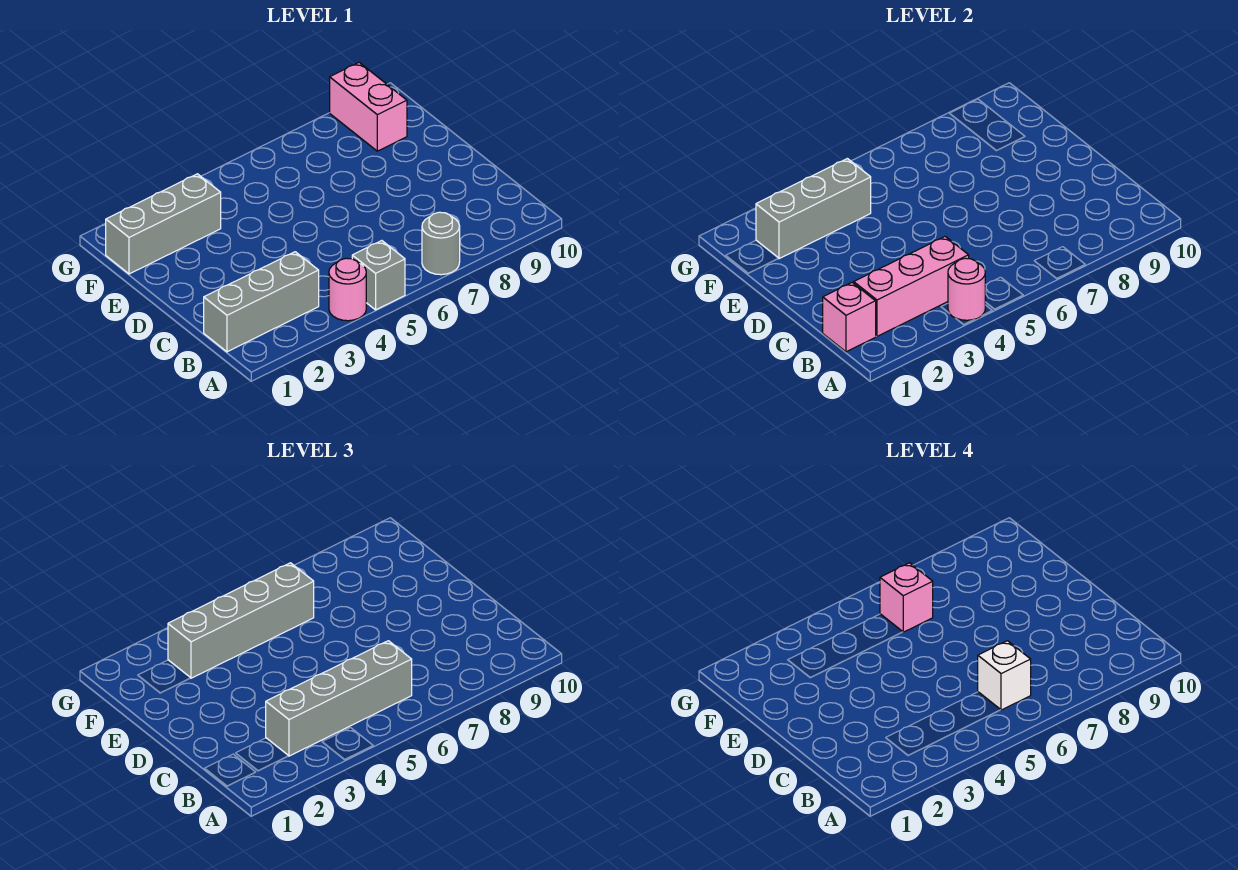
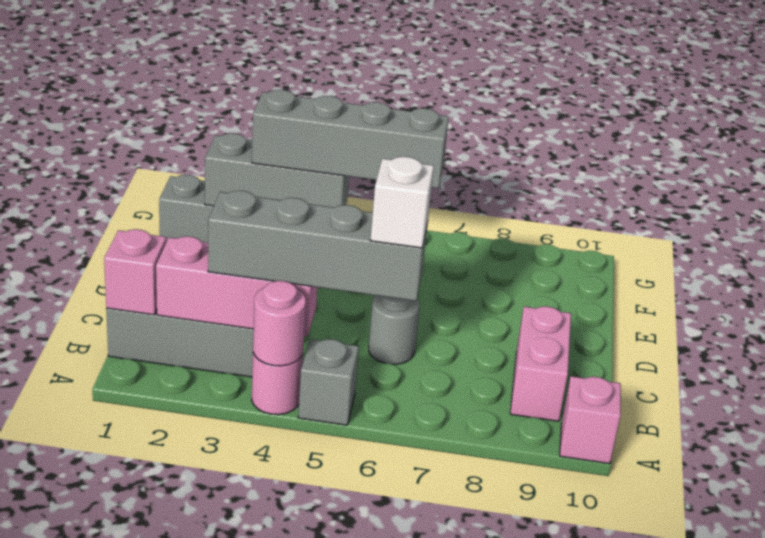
grey 1x1 round brick [422,212,460,275] -> grey 1x1 round brick moved to [368,295,420,364]
pink 1x1 brick [880,563,933,632] -> pink 1x1 brick moved to [560,376,621,464]
pink 1x2 brick [330,63,407,151] -> pink 1x2 brick moved to [510,306,571,421]

